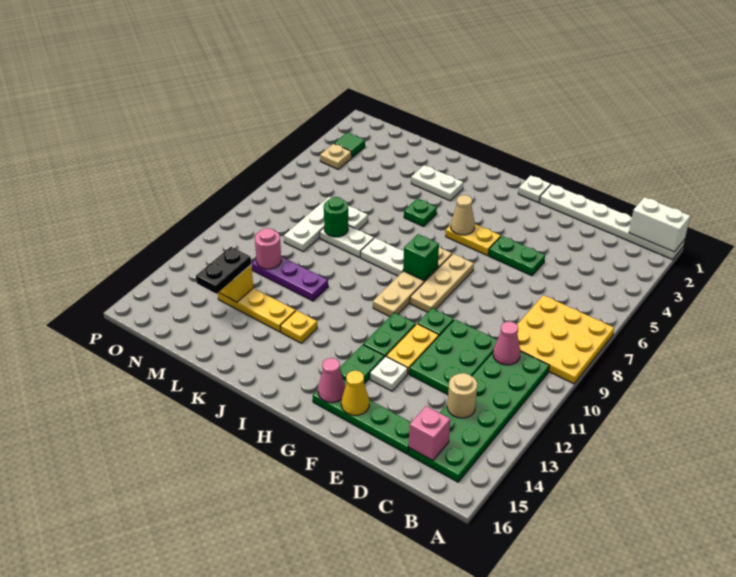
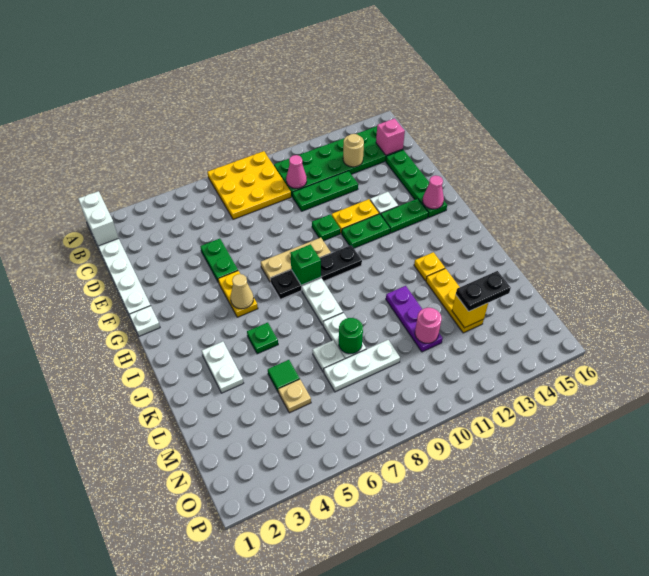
green 2x3 plate [409,319,497,395] -> green 1x3 plate [292,171,358,211]
yellow 1x1 cone [341,371,369,416] -> none
tan 1x4 plate [373,247,452,317] -> black 1x4 plate [270,245,362,299]
green 1x1 tile [334,132,365,158] -> green 1x1 tile moved to [268,360,300,392]
tan 1x1 plate [320,144,352,169] -> tan 1x1 plate moved to [278,379,311,413]

